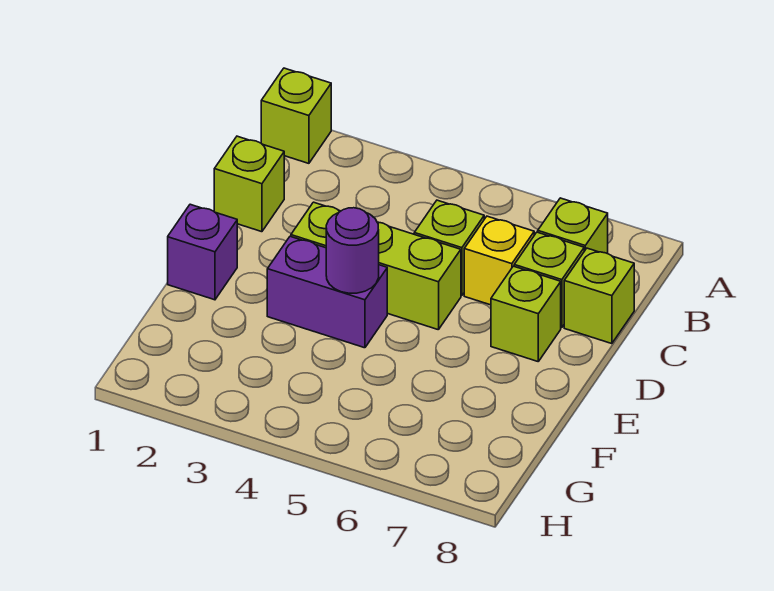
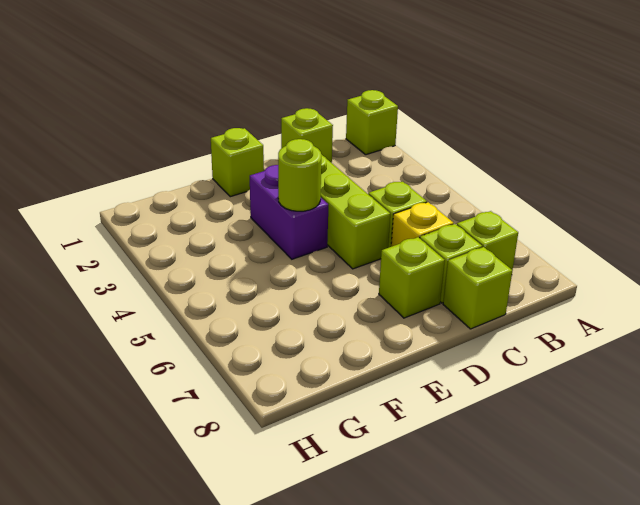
purple 1x1 brick [168,204,237,300] -> lime 1x1 brick [211,128,264,197]
purple 1x1 round brick [326,208,379,293] -> lime 1x1 round brick [278,139,321,211]

